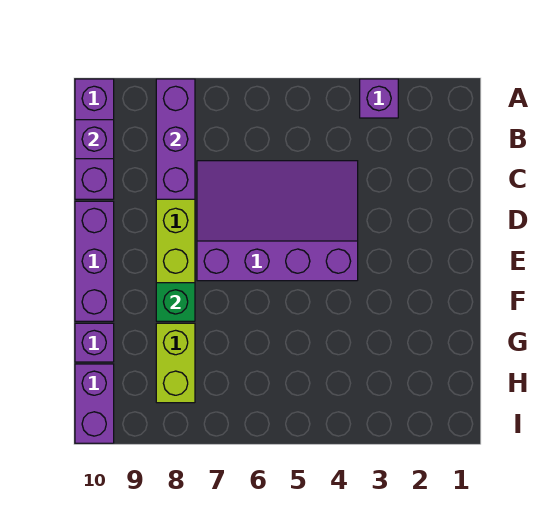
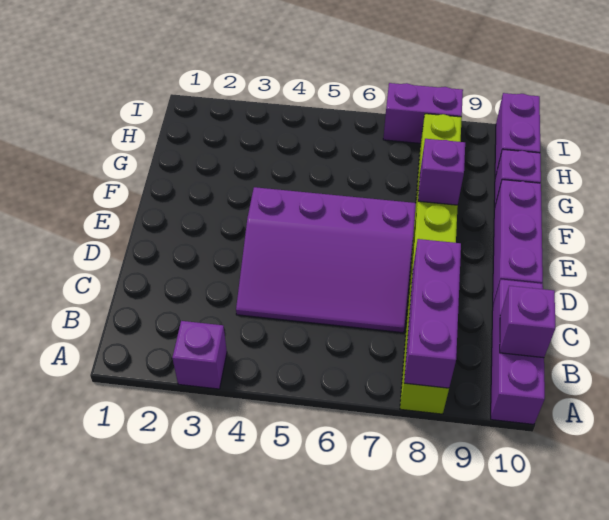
green 1x1 brick [156,283,195,321] -> purple 1x1 brick [418,139,465,205]
none -> purple 1x2 brick [383,83,463,143]

